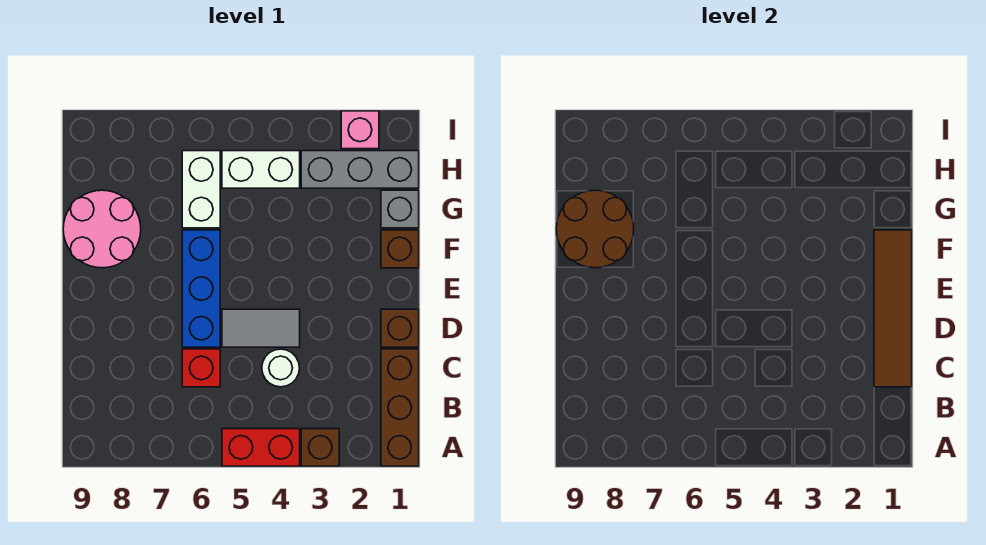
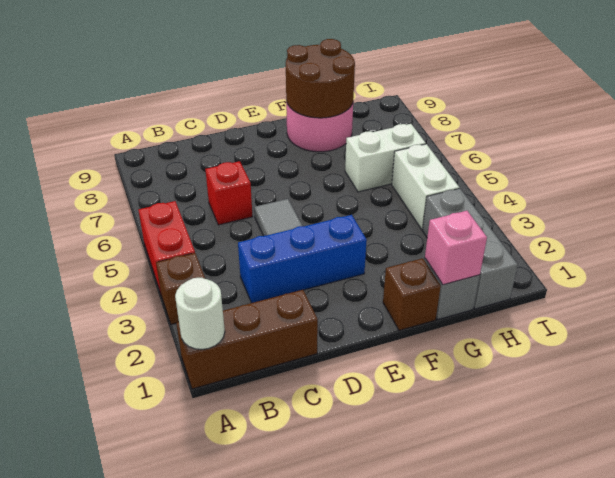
brown 1x4 tile [874,230,912,387] -> none
white 1x1 round brick [262,349,300,387] -> white 1x1 round brick moved to [175,278,225,349]
brown 1x1 brick [381,309,419,347] -> none
blue 1x3 brick [182,230,220,347] -> blue 1x3 brick moved to [238,215,367,303]
pink 1x1 brick [341,111,379,149] -> pink 1x1 brick moved to [425,211,487,285]

